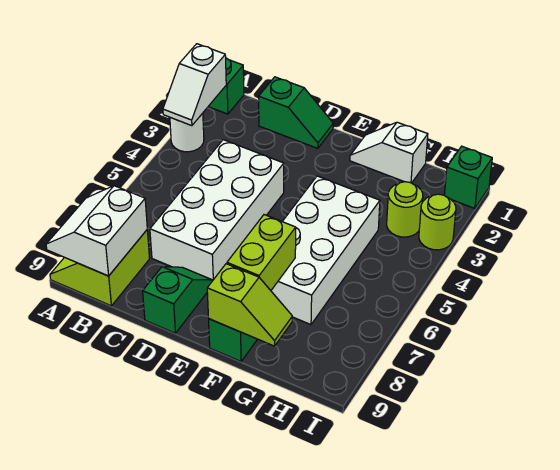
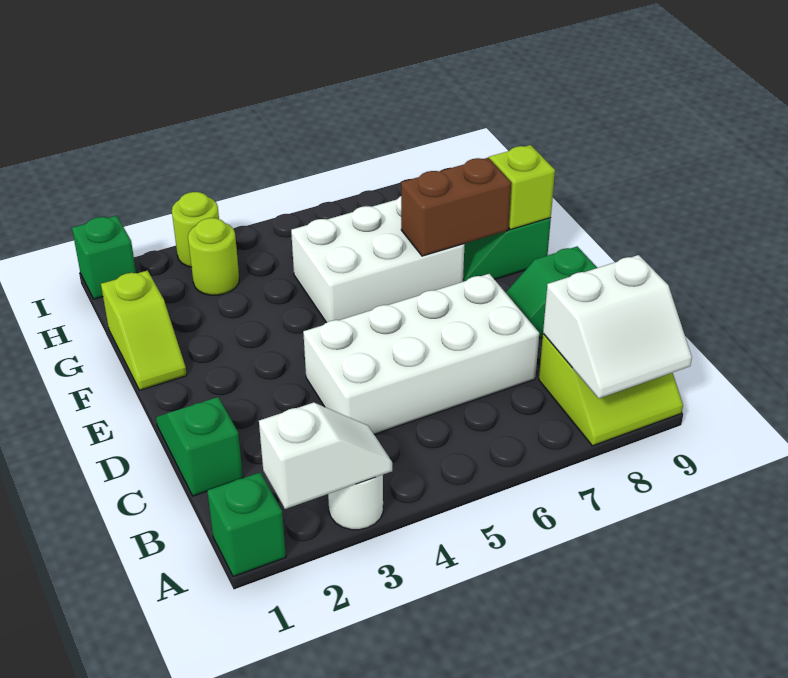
white 1x2 slope [350,122,428,183] -> lime 1x2 slope [101,271,187,390]
white 2x4 brick [271,176,380,325] -> white 2x3 brick [291,196,465,323]
lime 1x2 brick [227,215,296,290] -> brown 1x2 brick [401,158,511,256]

